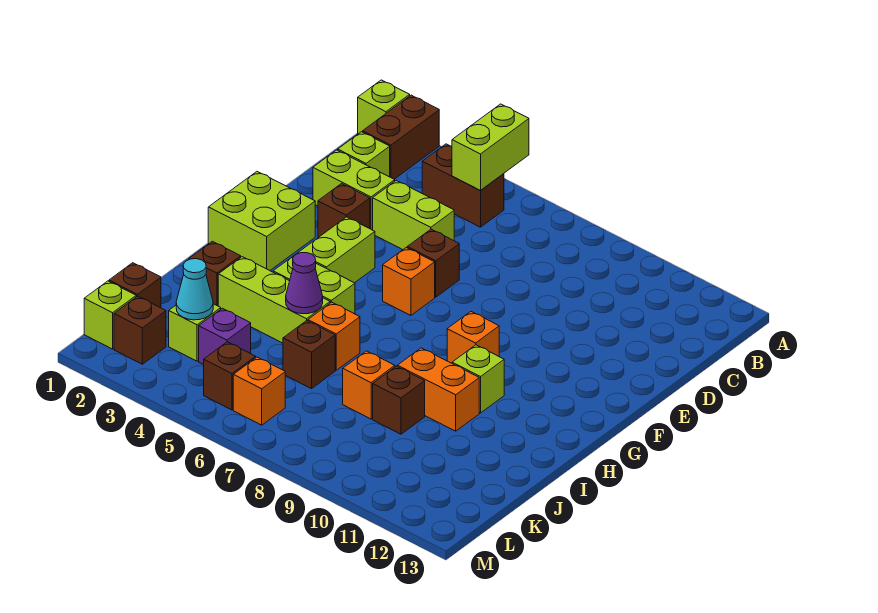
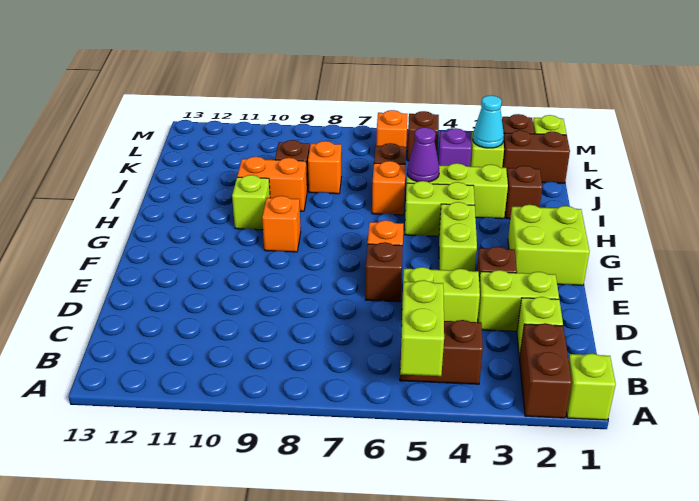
brown 1x1 brick [109,263,161,308] -> brown 1x2 brick [502,130,570,183]

